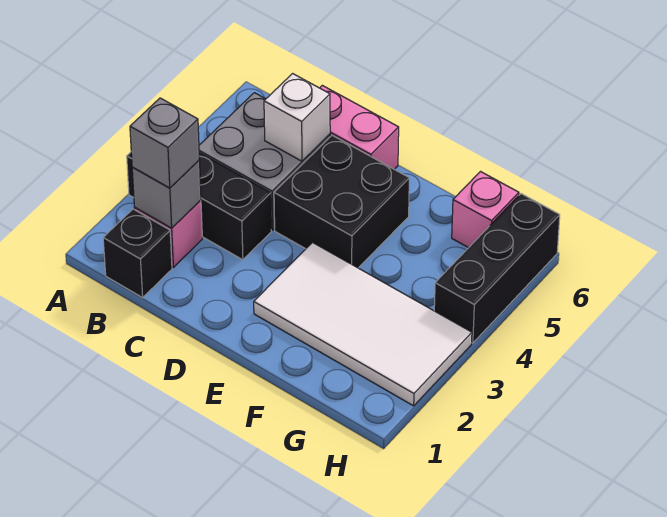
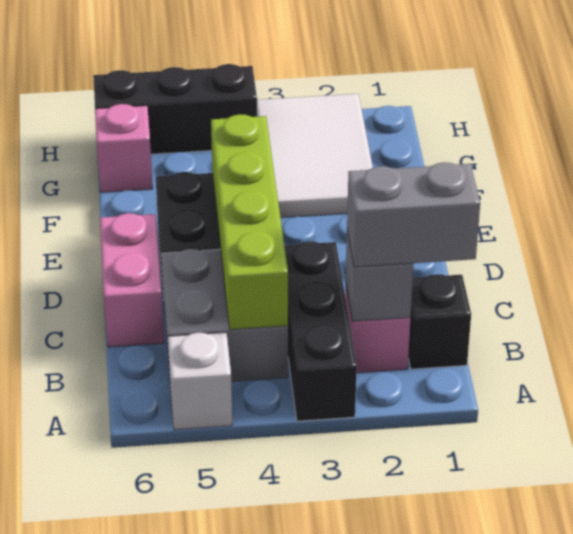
grey 1x1 brick [130,98,199,188] -> grey 1x2 brick [347,162,480,267]
none -> lime 1x4 brick [211,114,288,330]
white 1x1 brick [264,74,330,161] -> white 1x1 brick moved to [168,332,232,430]
white 2x4 tile [254,243,472,406] -> white 2x3 tile [257,94,373,218]

